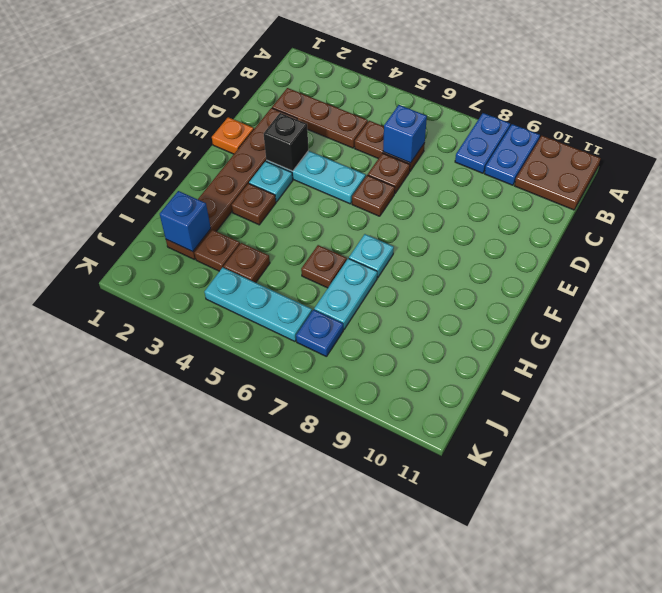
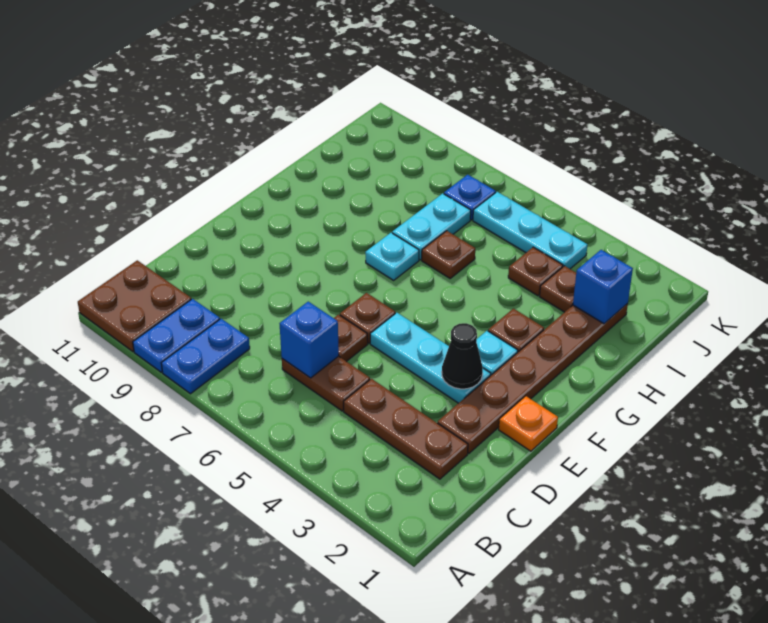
black 1x1 brick [264,113,309,171] -> black 1x1 cone [442,323,483,389]

